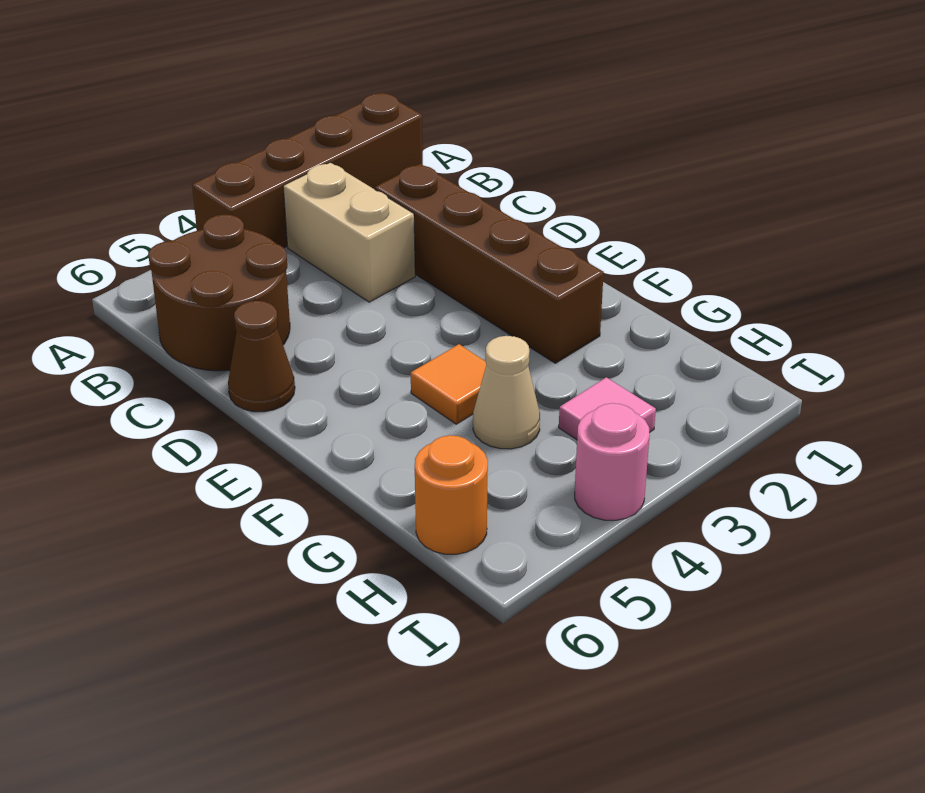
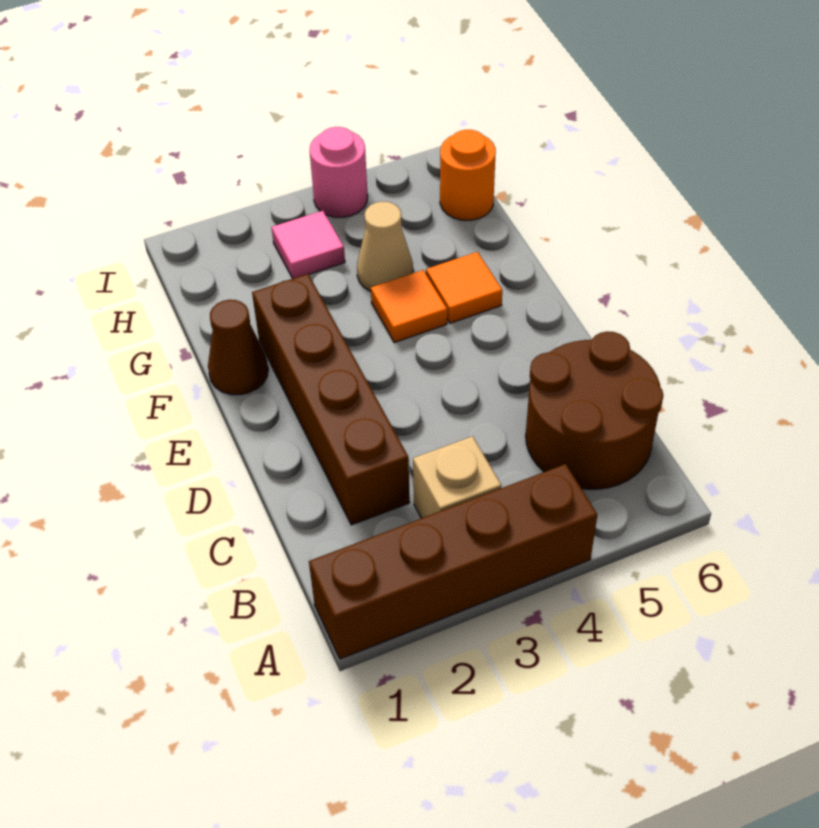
tan 1x2 brick [283,162,415,302] -> tan 1x1 brick [413,436,501,518]
brown 1x1 cone [228,301,295,412] -> brown 1x1 cone moved to [208,300,268,395]
none -> orange 1x1 tile [426,252,502,323]

